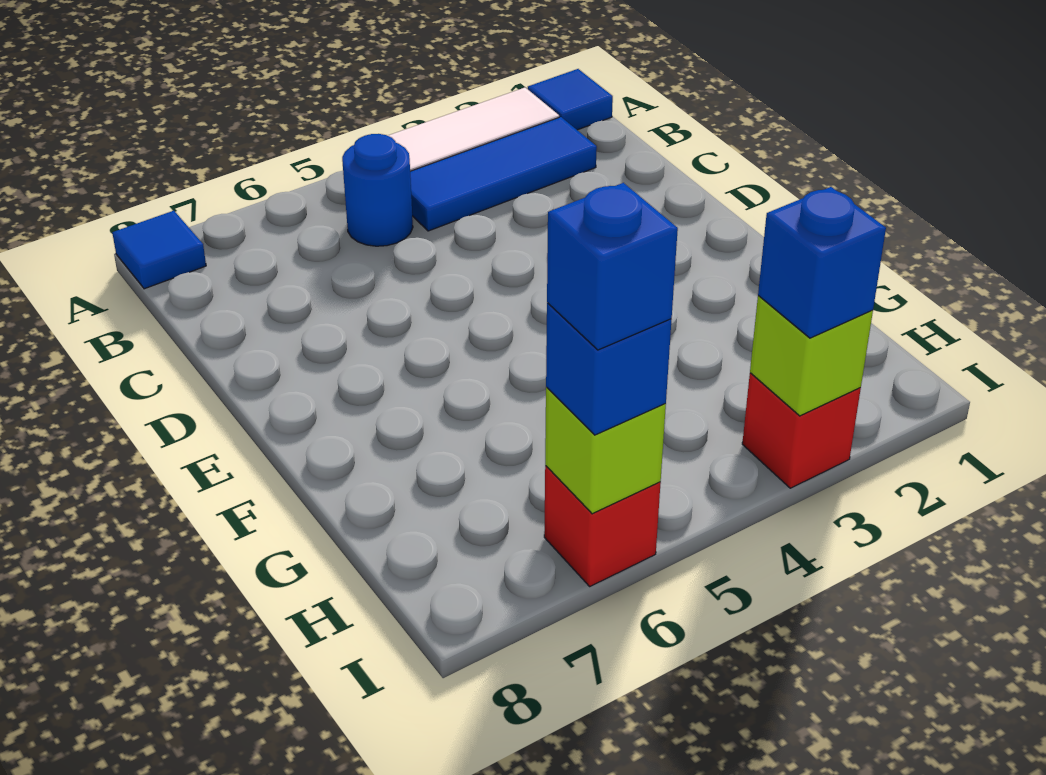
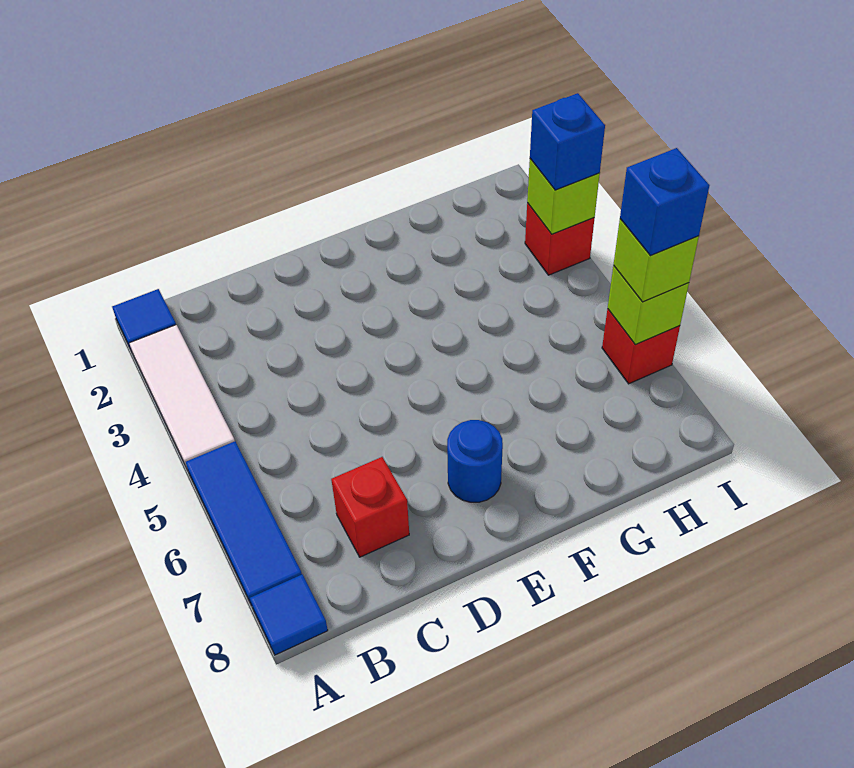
blue 1x3 tile [410,117,597,231] -> blue 1x3 tile moved to [186,441,302,606]
blue 1x1 round brick [342,134,413,246] -> blue 1x1 round brick moved to [447,420,503,502]
none -> red 1x1 brick [331,457,409,557]
blue 1x1 brick [546,303,671,435] -> lime 1x1 brick [614,219,699,302]

